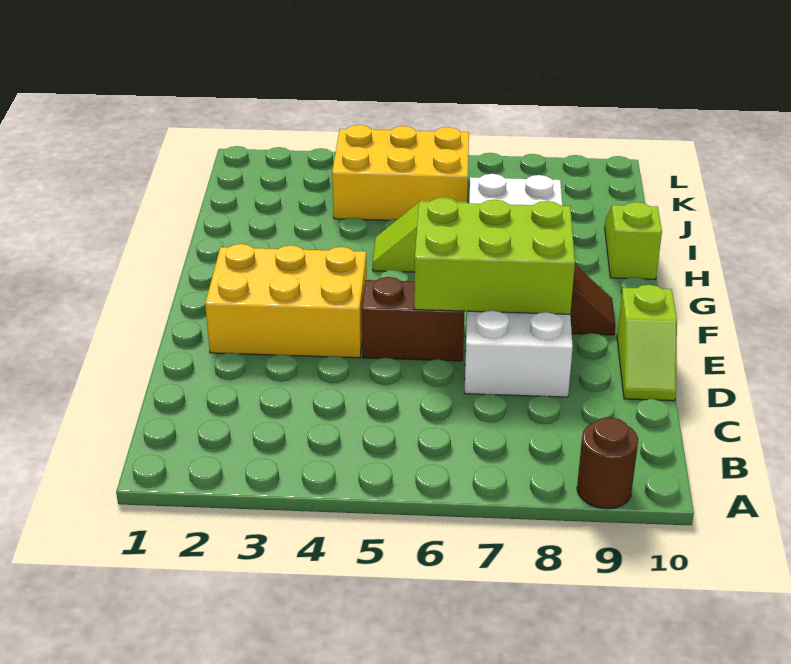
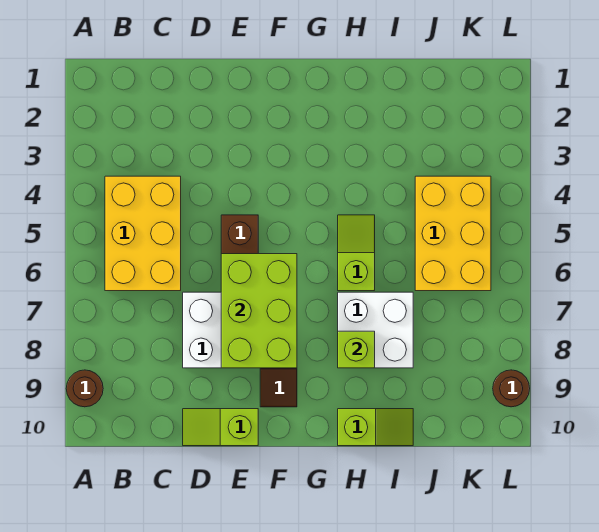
yellow 2x3 brick [205,244,367,358] -> yellow 2x3 brick moved to [105,176,181,291]
none -> lime 1x1 brick [338,331,375,368]
none -> brown 1x1 round brick [493,370,530,407]

